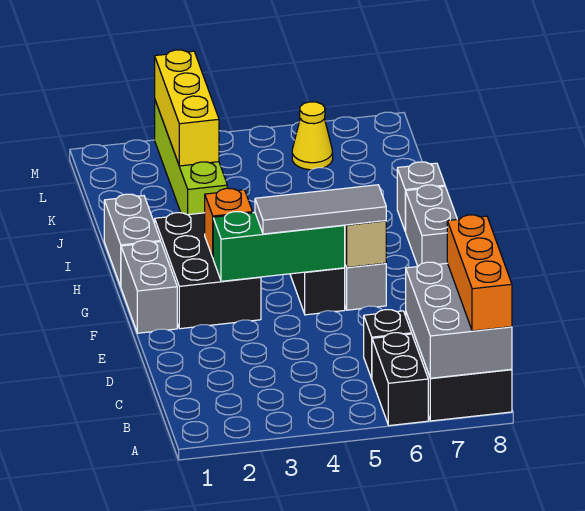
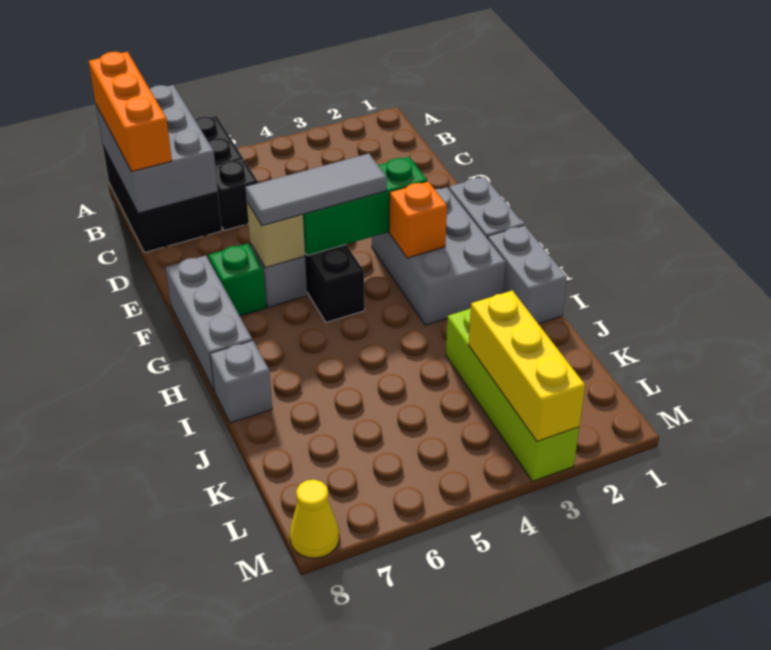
black 2x3 brick [155,213,261,329] -> grey 2x3 brick [372,187,505,325]
none -> green 1x1 brick [208,244,266,316]
grey 1x2 brick [405,185,457,266] -> grey 1x3 brick [166,256,252,392]
yellow 1x1 cone [292,102,333,170] -> yellow 1x1 cone moved to [290,480,339,558]

